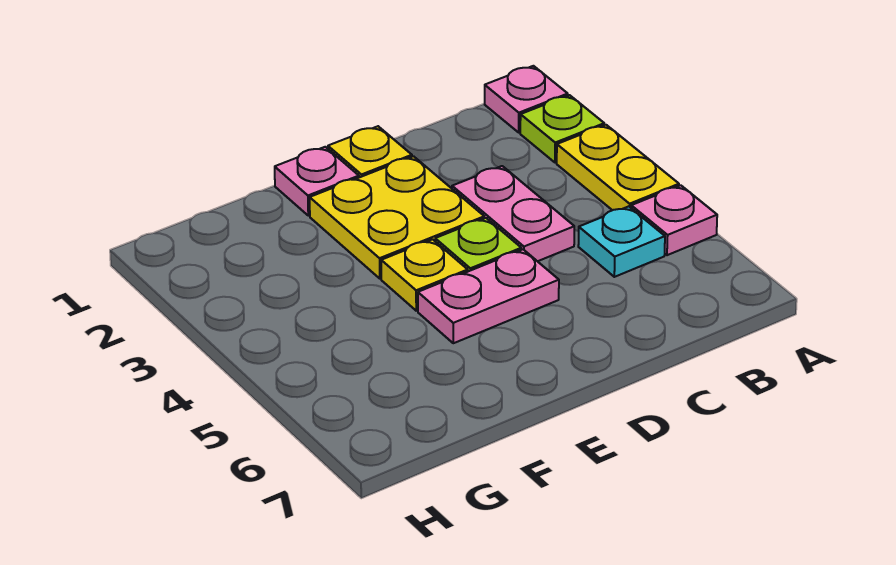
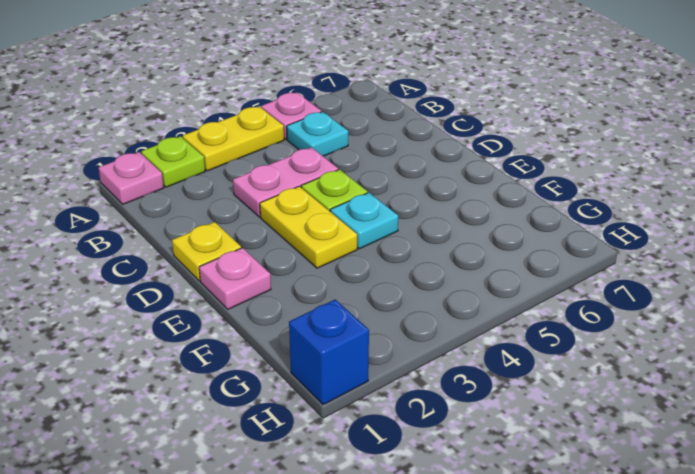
yellow 2x2 plate [310,156,484,278] -> yellow 1x2 plate [260,186,357,268]
pink 1x2 plate [418,250,559,343] -> none
yellow 1x1 plate [381,239,468,311] -> cyan 1x1 plate [330,193,398,249]
none -> blue 1x1 brick [289,300,369,405]

